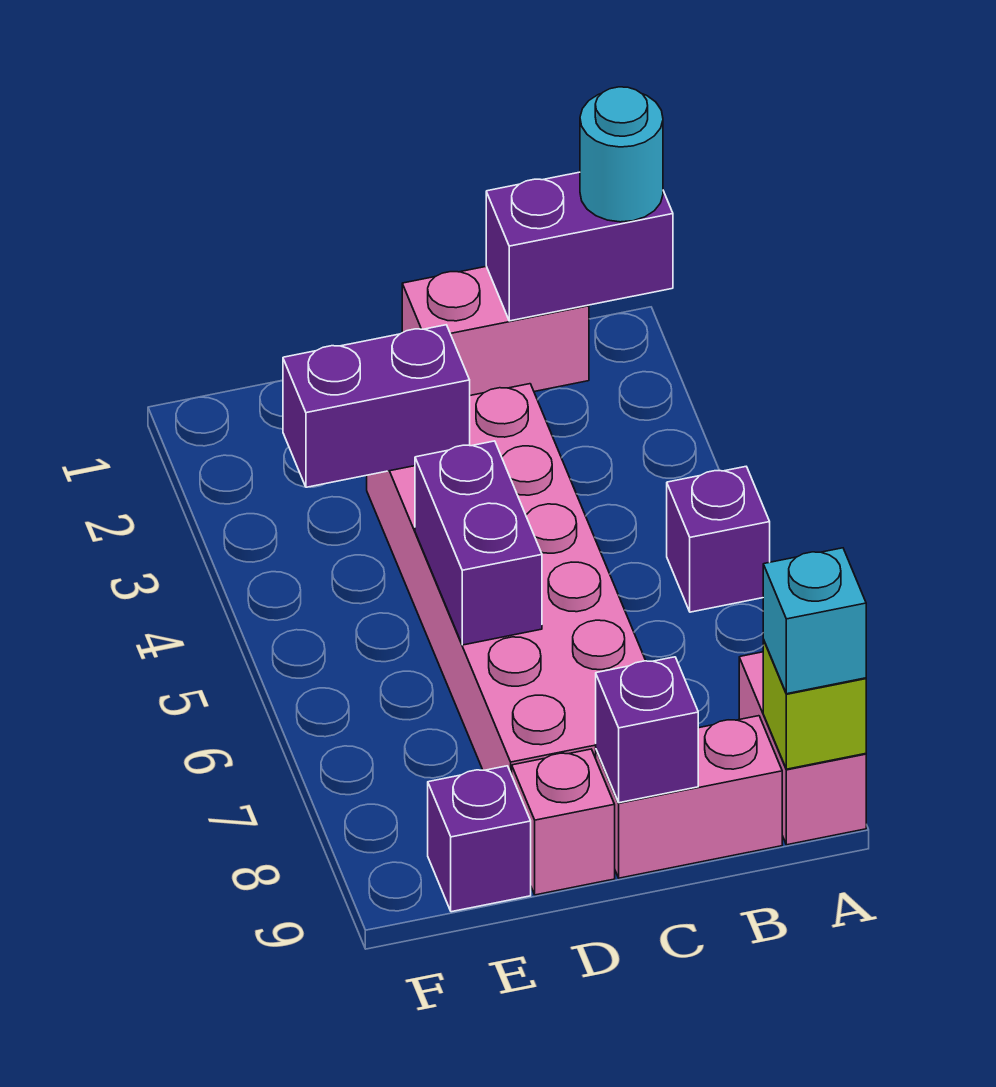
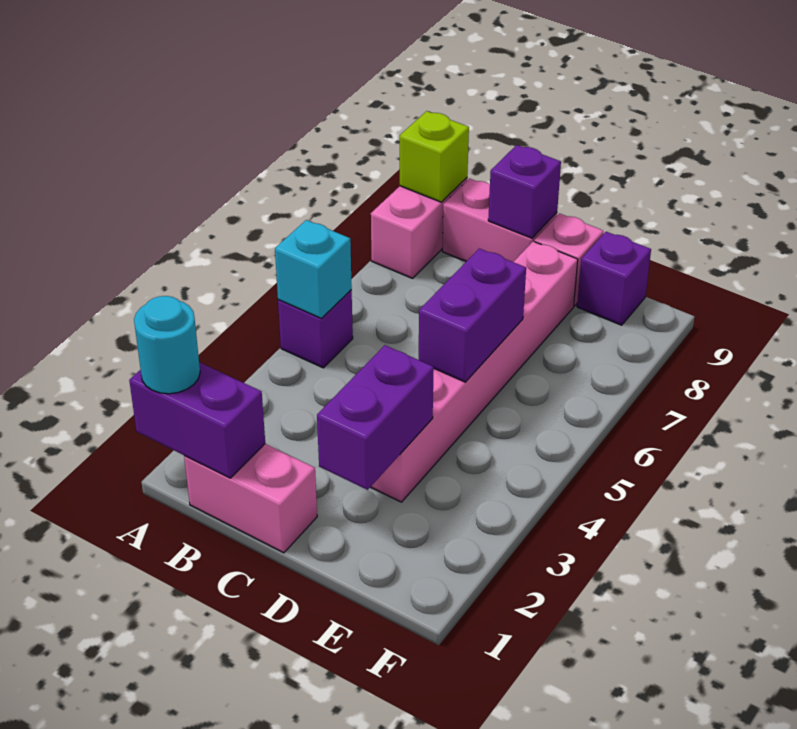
cyan 1x1 brick [763,548,866,694] -> cyan 1x1 brick moved to [275,220,352,319]
pink 2x6 brick [367,384,646,775] -> pink 1x6 brick [371,241,578,502]
purple 1x2 brick [283,325,470,487] -> purple 1x2 brick turned to [317,345,434,490]

